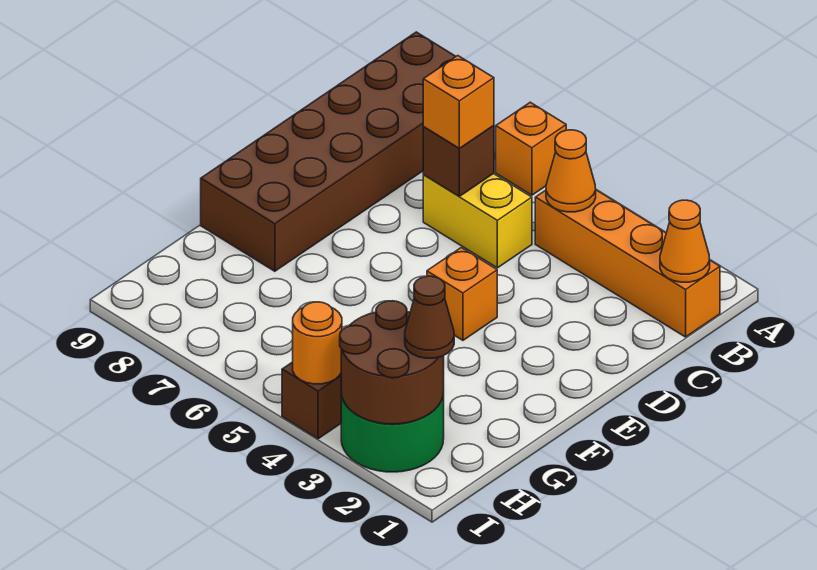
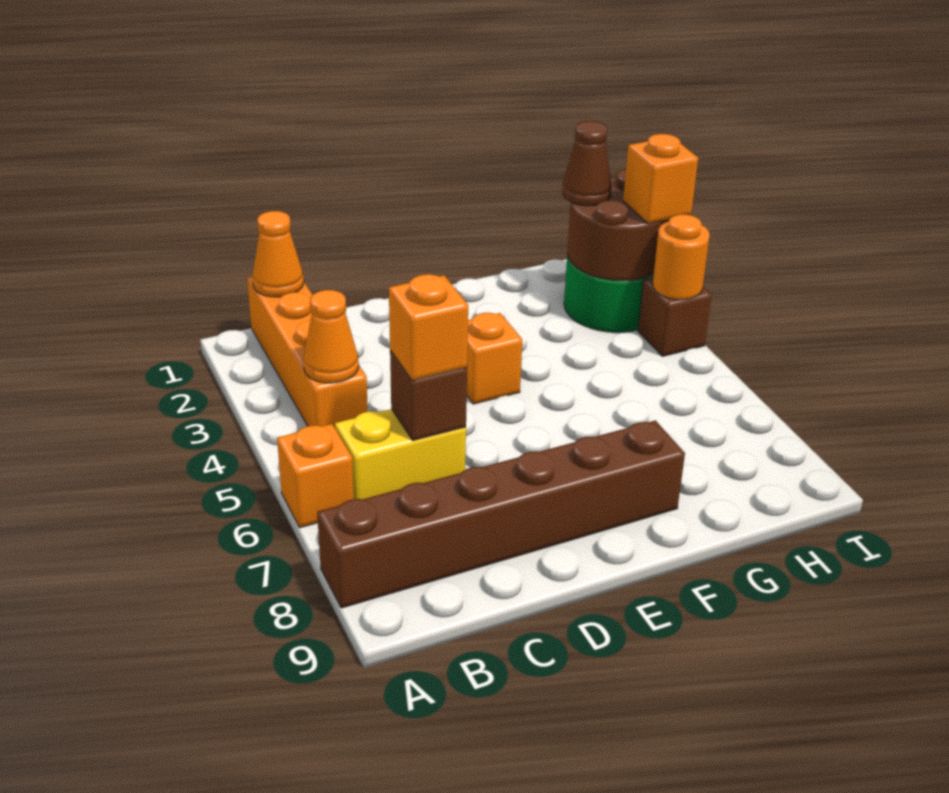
brown 2x6 brick [201,32,456,271] -> brown 1x6 brick [317,420,685,608]
yellow 1x2 brick [423,174,532,268] -> yellow 1x2 brick turned to [335,409,466,499]
none -> orange 1x1 brick [623,134,698,223]

